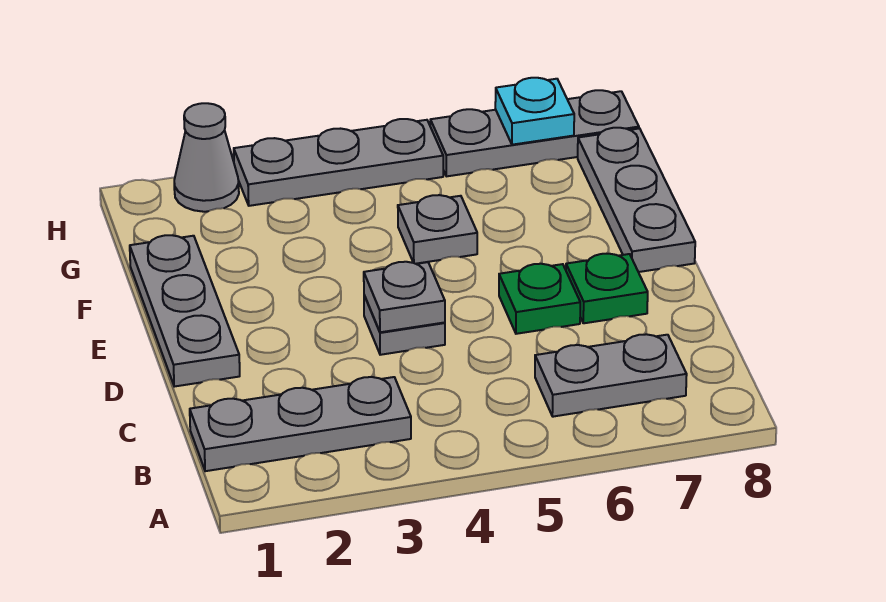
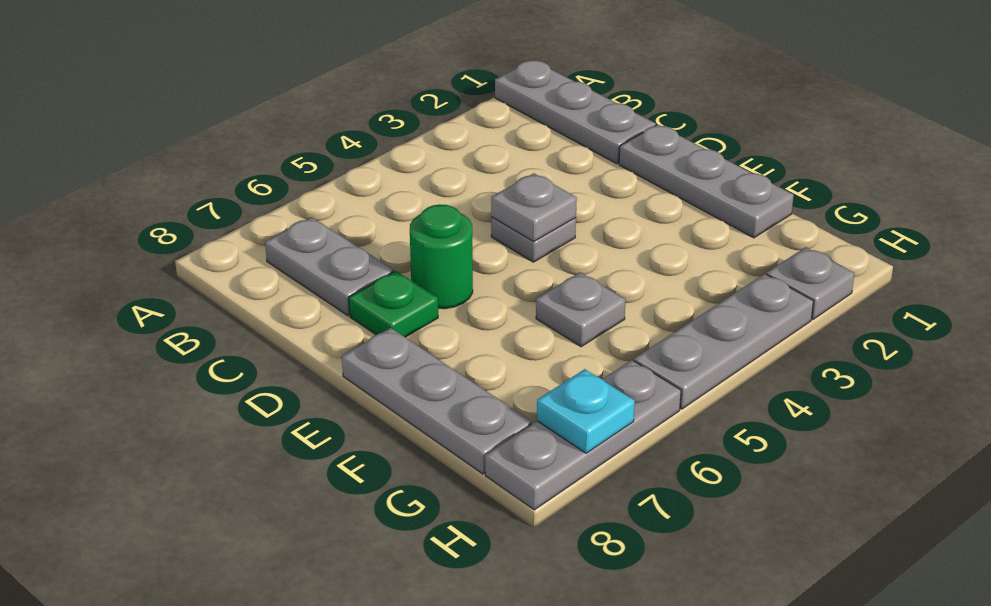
grey 1x3 plate [190,377,411,471] -> grey 1x3 plate turned to [495,60,656,164]
grey 1x2 plate [535,334,687,417] -> grey 1x2 plate turned to [265,217,394,316]
green 1x1 plate [499,264,580,334] -> green 1x1 round brick [410,204,473,309]
grey 1x1 cone [174,103,239,212] -> grey 1x1 plate [766,247,854,319]

